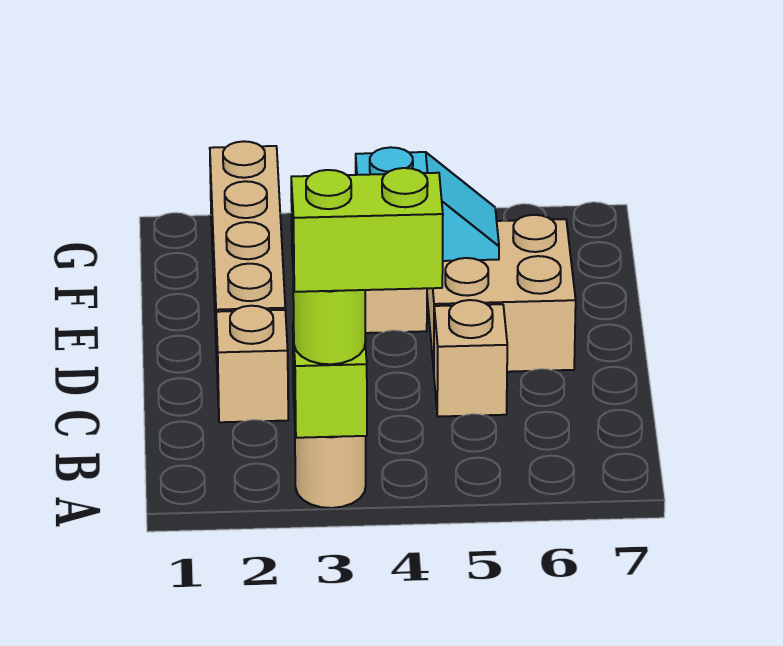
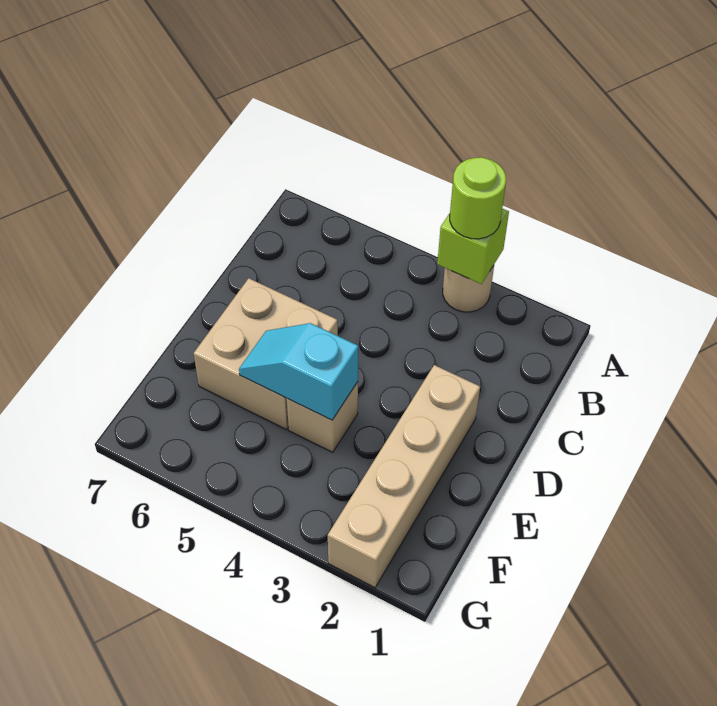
lime 1x2 brick [291,168,443,292] -> none
tan 1x1 brick [216,306,288,422] -> none
tan 1x1 brick [434,300,507,417] -> none

